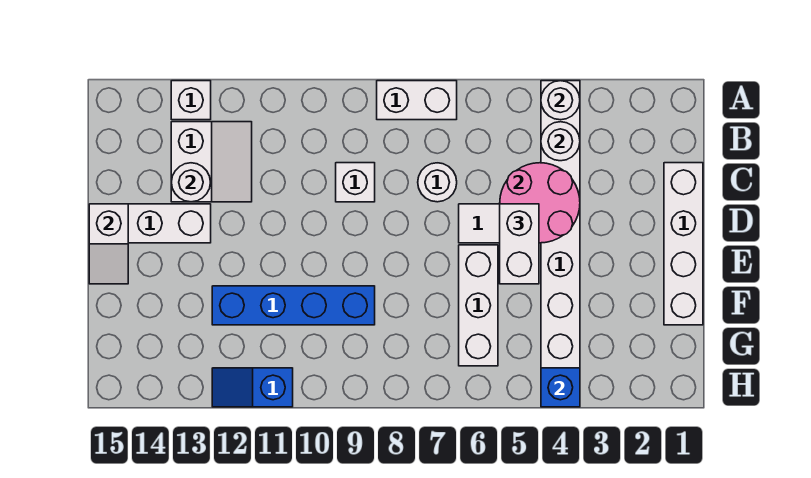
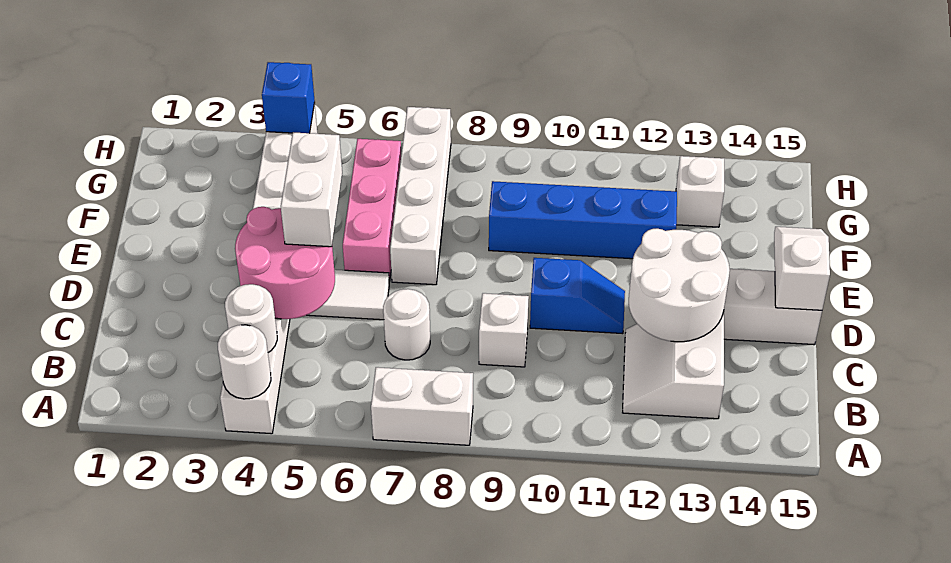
white 1x1 brick [171,81,211,120] -> white 1x1 brick moved to [676,156,724,227]
white 1x4 brick [664,163,703,325] -> white 1x4 brick moved to [390,107,451,285]
white 1x1 round brick [171,163,210,202] -> white 2x2 round brick [629,229,730,342]
white 1x3 brick [459,245,498,366] -> pink 1x3 brick [343,139,401,282]
blue 1x2 slope [212,368,293,407] -> blue 1x2 slope moved to [530,258,625,334]

